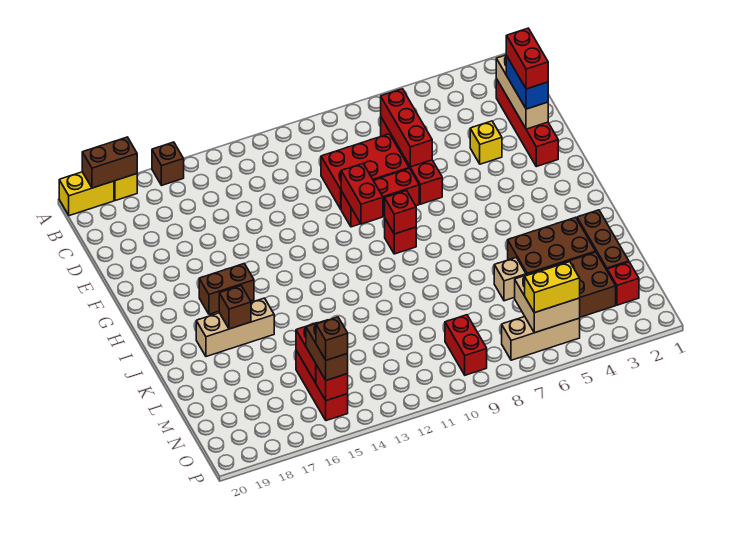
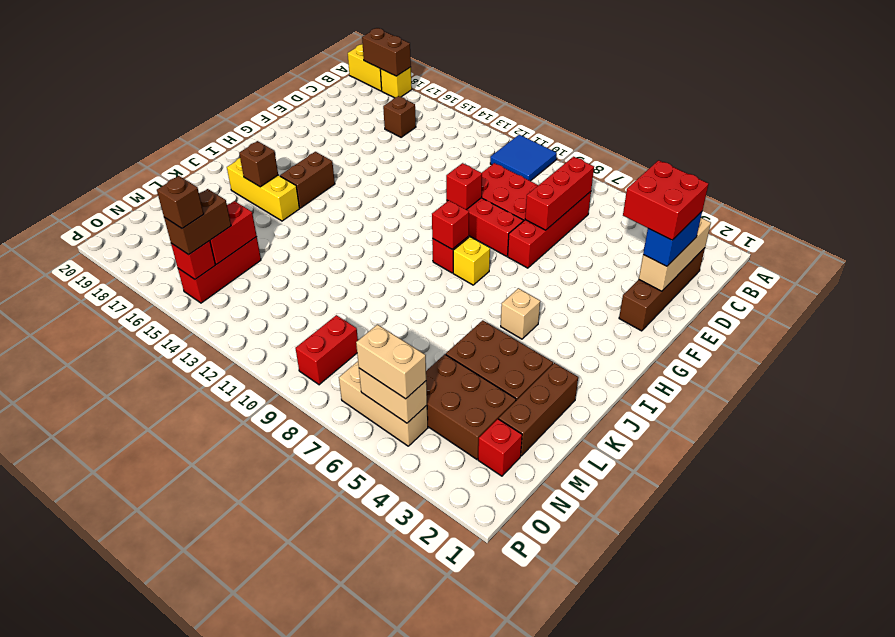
none -> blue 2x2 tile [490,135,557,181]
brown 1x1 brick [152,142,184,185] -> brown 1x1 brick moved to [383,96,416,137]
red 1x4 brick [496,79,558,167] -> brown 1x4 brick [619,248,705,331]
red 1x2 brick [506,28,548,89] -> red 2x2 brick [623,160,709,240]
yellow 1x1 brick [470,121,502,164] -> yellow 1x1 brick moved to [453,237,490,285]
red 1x2 brick [341,164,383,224] -> red 1x1 brick [446,163,482,210]
brown 1x2 brick [199,264,254,314] -> brown 1x2 brick turned to [280,152,335,208]
tan 1x3 brick [196,298,274,357] -> yellow 1x3 brick [227,158,300,221]
tan 1x1 brick [494,258,526,301] -> tan 1x1 brick moved to [501,288,540,339]
tan 2x2 brick [515,264,580,333] -> tan 1x2 brick [359,368,427,423]
yellow 1x2 brick [525,262,580,313] -> tan 1x2 brick [356,325,426,399]

